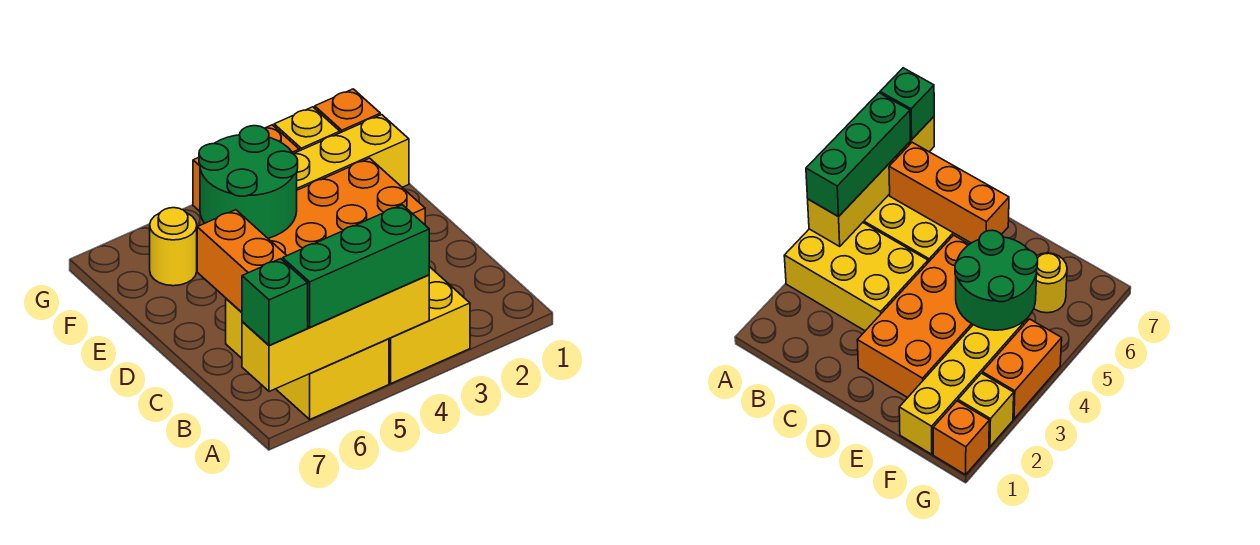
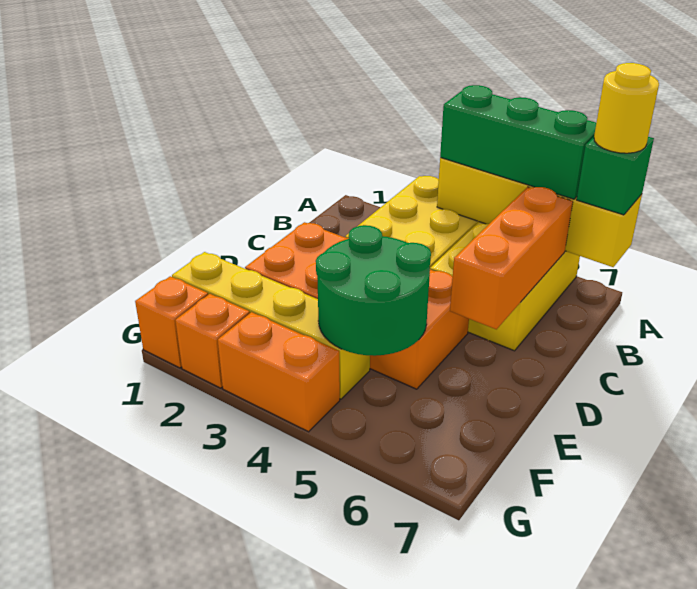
yellow 1x1 round brick [150,208,197,286] -> yellow 1x1 round brick moved to [594,63,659,153]
yellow 1x1 brick [274,107,340,151] -> orange 1x1 brick [175,294,250,388]

